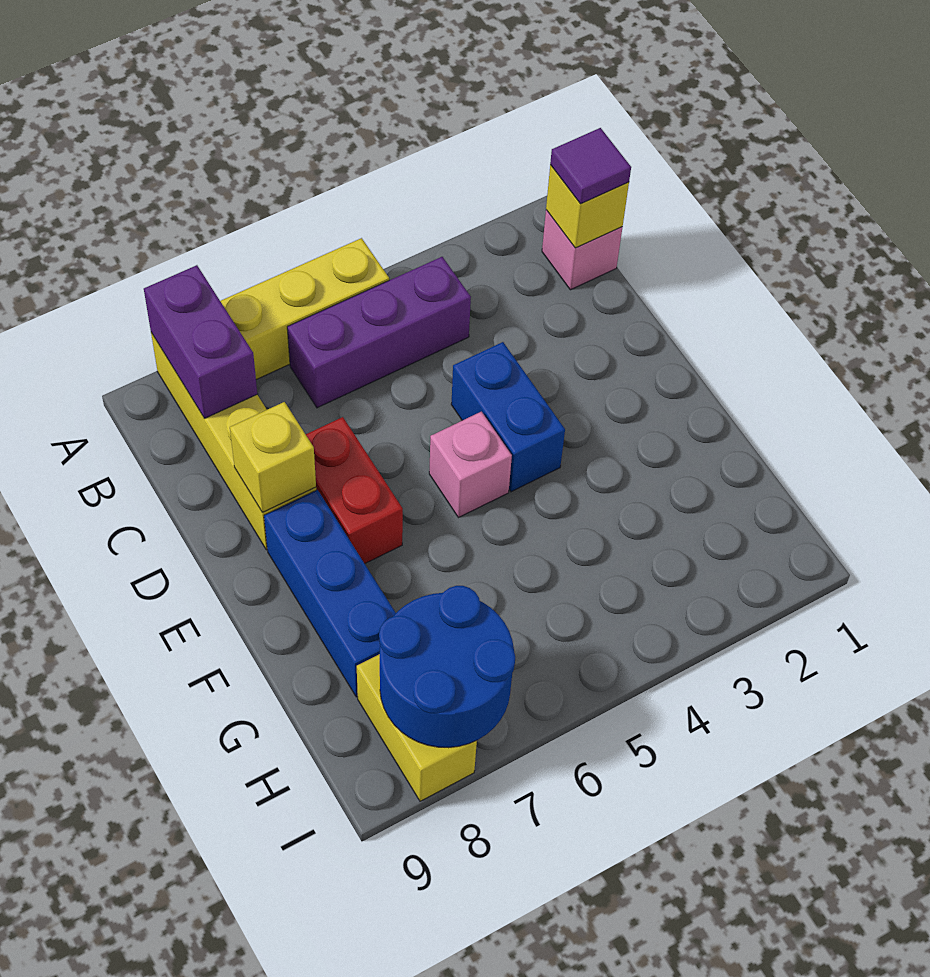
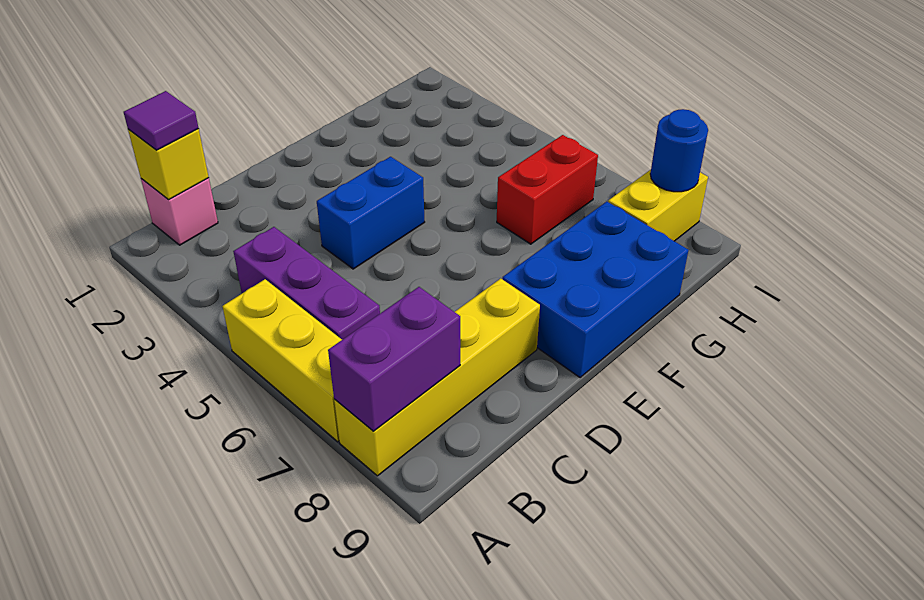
red 1x2 brick [306,417,403,564] -> red 1x2 brick moved to [497,135,598,244]
yellow 1x1 brick [230,402,316,512] -> none
pink 1x1 brick [429,412,512,518] -> none
blue 1x3 brick [264,490,396,697] -> blue 2x3 brick [503,202,688,378]
blue 2x2 round brick [379,586,515,748] -> blue 1x1 round brick [650,109,708,192]

